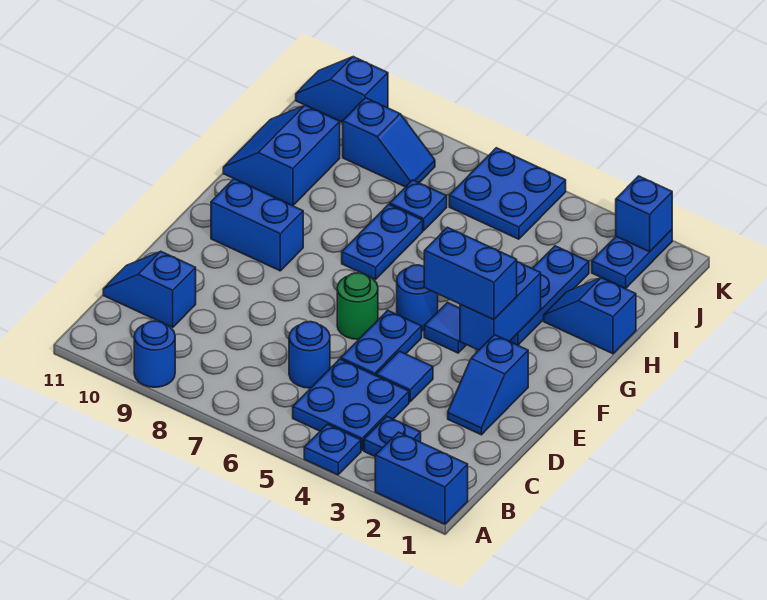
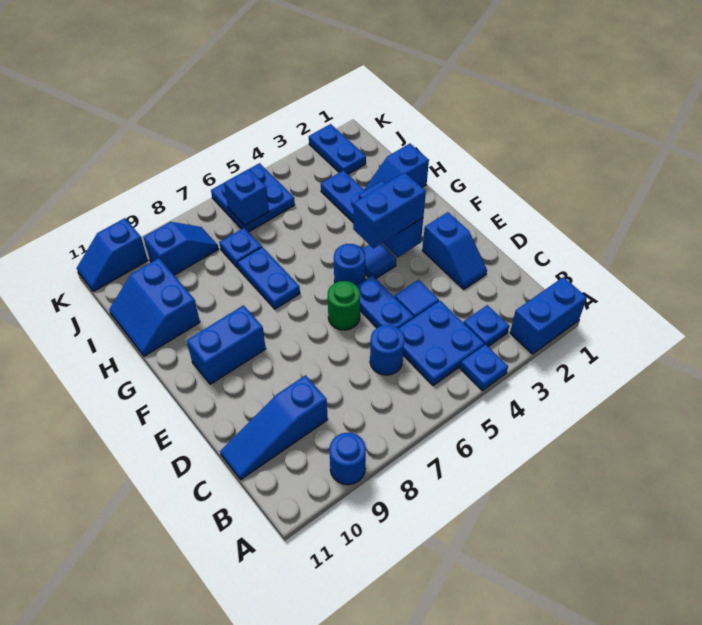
blue 1x2 slope [103,252,196,327] -> blue 1x3 slope [220,375,328,480]
blue 1x1 brick [616,176,672,252] -> blue 1x1 brick moved to [224,169,269,225]

